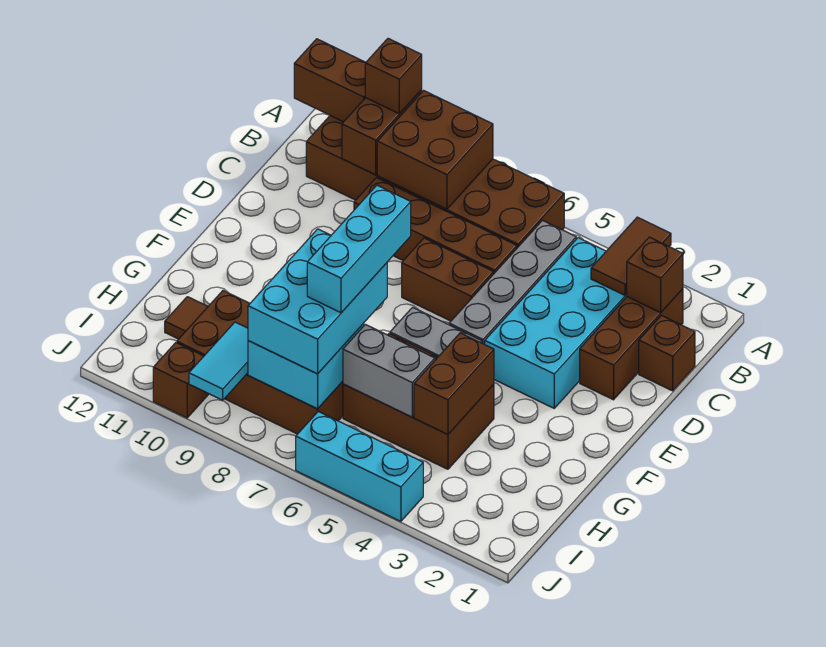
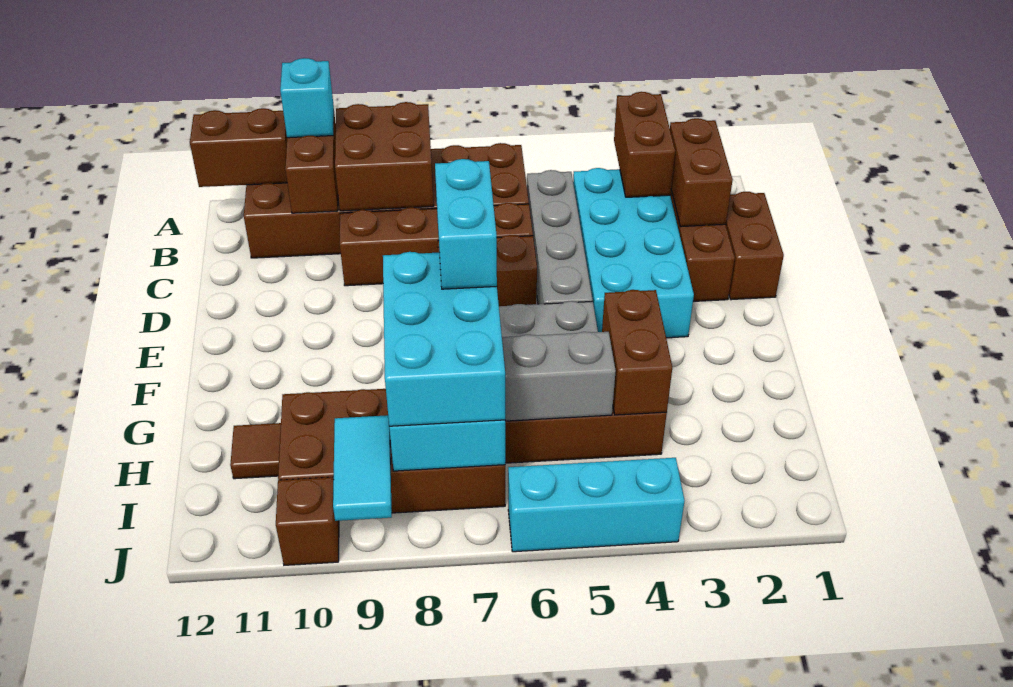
brown 1x2 tile [591,217,671,295] -> brown 1x2 brick [614,92,675,197]
brown 1x1 brick [365,38,422,114] -> cyan 1x1 brick [280,58,334,138]
brown 1x1 brick [627,237,683,313] -> brown 1x2 brick [670,118,733,227]
brown 1x1 brick [639,315,695,391] -> brown 1x2 brick [726,192,784,300]
cyan 1x3 brick [307,185,411,313] -> cyan 1x2 brick [435,159,497,289]

